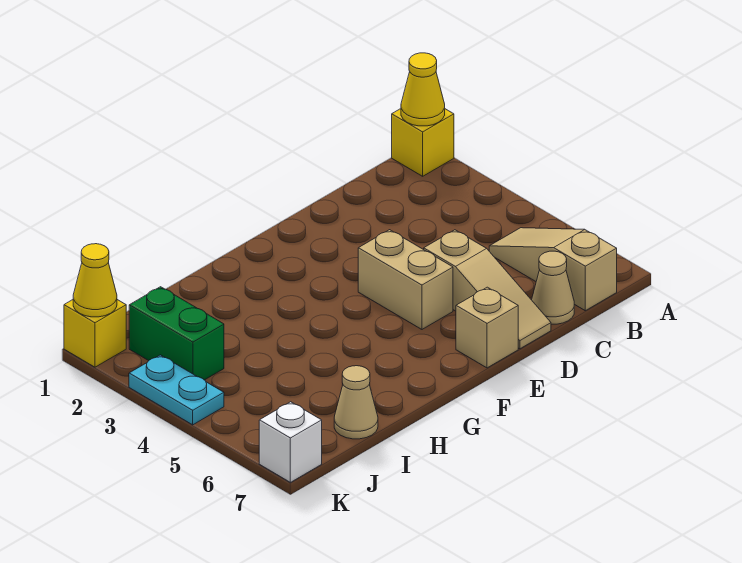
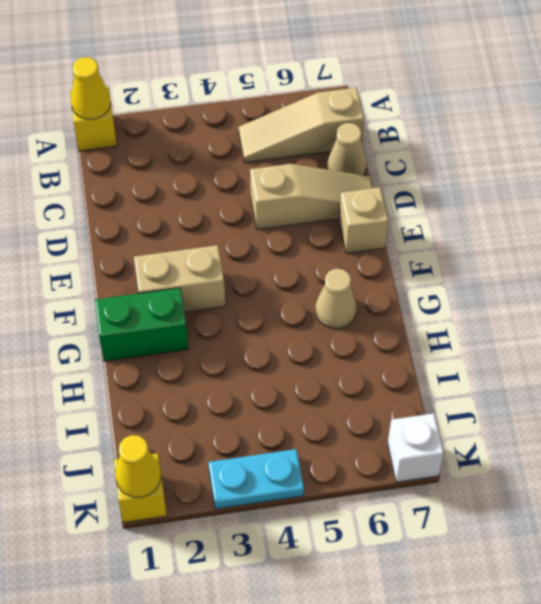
tan 1x2 brick [358,230,453,329] -> tan 1x2 brick moved to [134,245,225,312]
tan 1x1 cone [334,366,378,439] -> tan 1x1 cone moved to [316,269,356,329]
green 1x2 brick [129,287,224,380] -> green 1x2 brick moved to [95,288,188,361]

